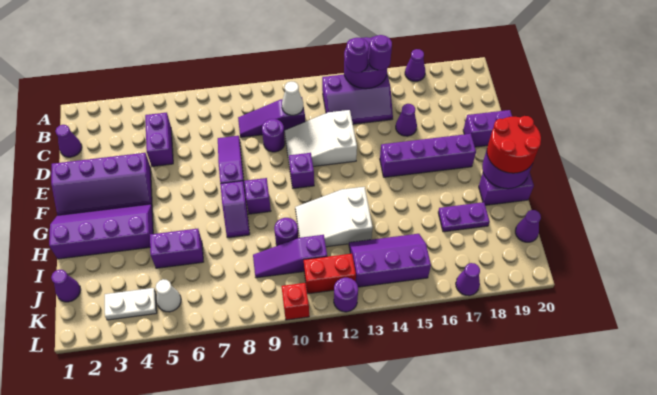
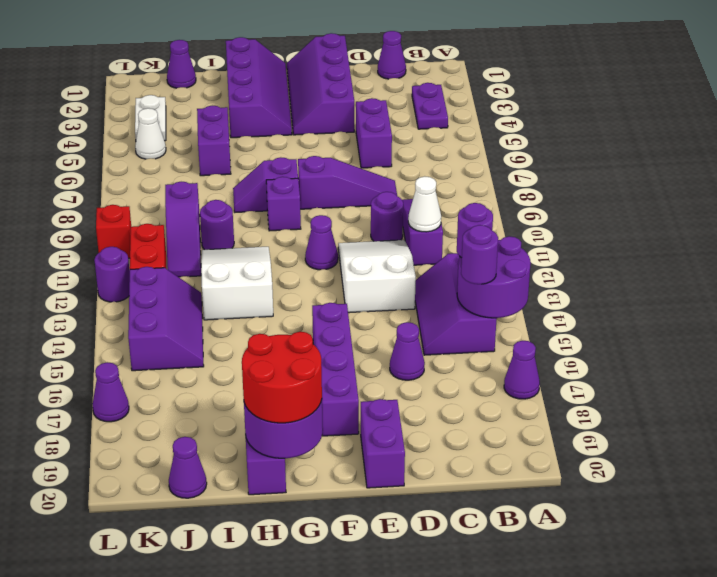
purple 1x2 brick [145,113,173,166] -> purple 1x2 brick turned to [356,98,392,168]
purple 1x1 brick [289,153,314,188] -> purple 1x1 cone [305,215,338,270]
purple 1x2 plate [438,202,490,232] -> purple 1x2 plate moved to [412,83,448,129]
purple 1x3 slope [253,235,327,278] -> purple 1x3 slope turned to [165,182,201,277]

